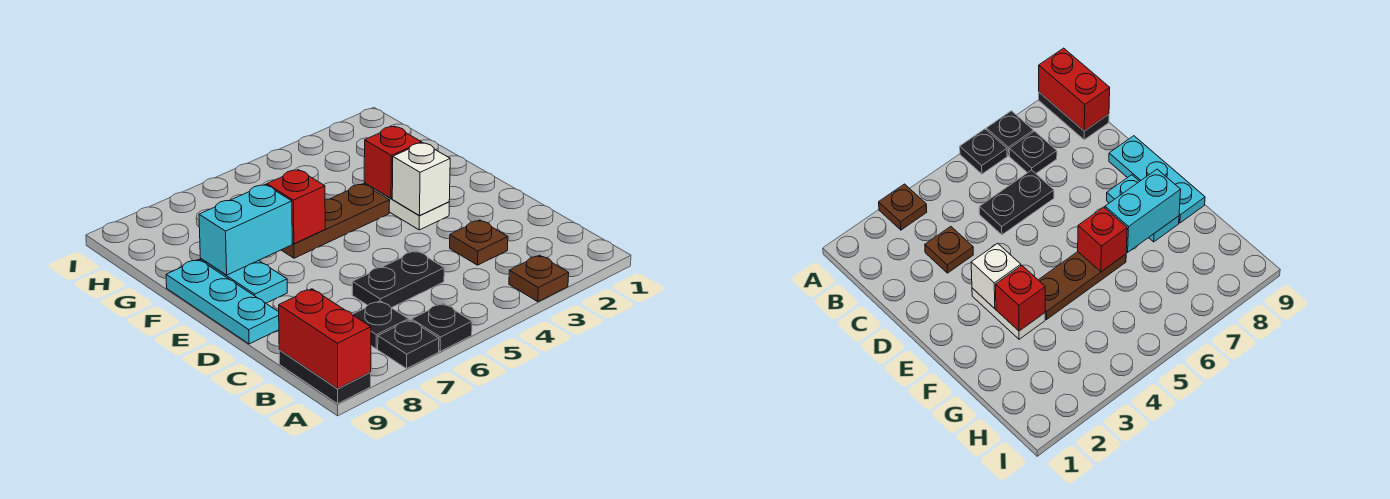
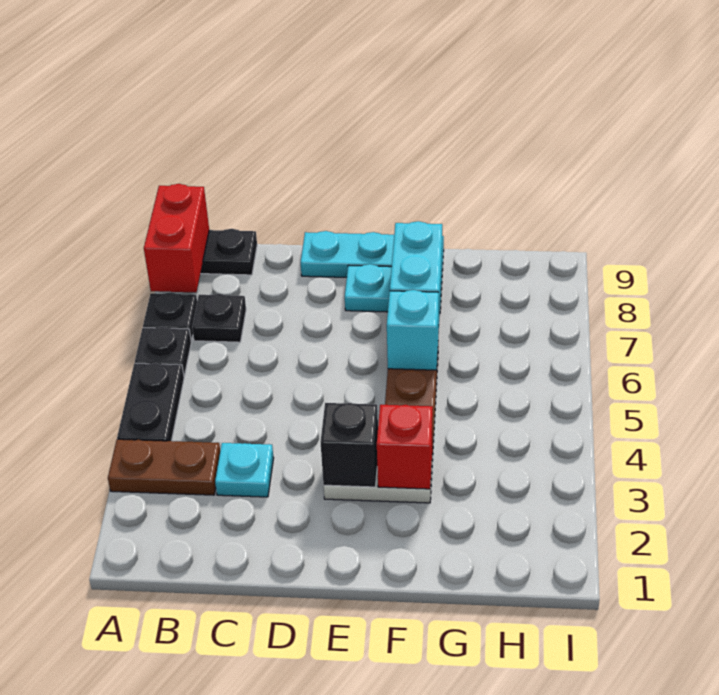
brown 1x1 plate [509,255,569,302] -> brown 1x2 plate [108,439,220,495]
red 1x2 brick [279,289,371,389] -> red 1x2 brick turned to [144,184,209,293]
brown 1x1 plate [450,220,508,265] -> cyan 1x1 plate [215,443,274,497]
black 1x2 plate [352,251,444,308] -> black 1x2 plate moved to [117,363,184,441]
white 1x1 brick [392,143,450,216] -> black 1x1 brick [321,403,378,487]
red 1x1 brick [267,170,325,244] -> cyan 1x1 brick [387,290,439,370]

